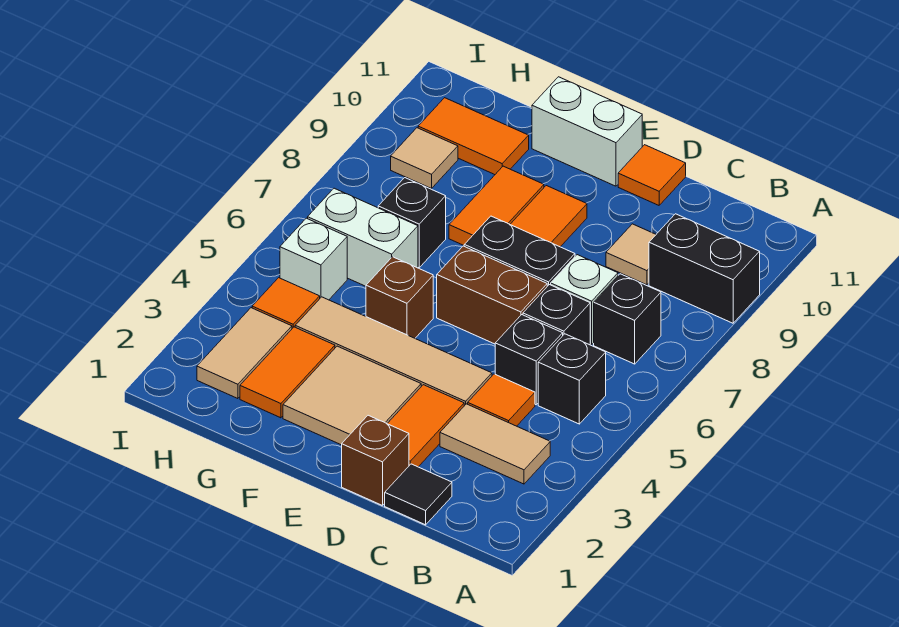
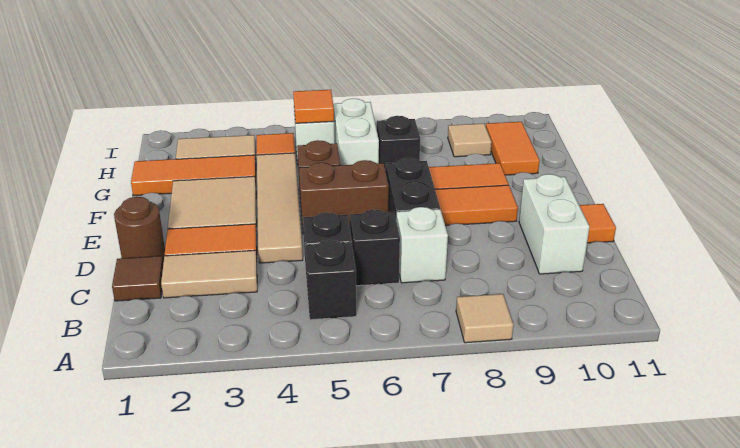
black 1x2 brick [649,214,760,323] -> none
tan 1x2 tile [440,404,550,484] -> tan 1x2 tile turned to [161,250,257,298]
black 1x1 brick [594,274,661,364] -> none
black 1x1 tile [385,464,452,525] -> brown 1x1 tile [112,256,163,301]
orange 1x1 tile [468,374,535,426] -> orange 1x1 tile moved to [293,90,334,123]
tan 1x1 tile [606,224,656,285] -> tan 1x1 tile moved to [456,294,513,343]
brown 1x1 brick [342,415,409,506] -> brown 1x1 round brick [114,197,165,261]
brown 1x2 brick [437,246,547,344] -> brown 1x2 brick turned to [299,160,389,234]
white 1x2 brick [532,77,642,186] -> white 1x2 brick moved to [519,174,589,274]
orange 1x2 tile [240,327,335,418] -> orange 1x3 tile [131,155,256,196]

